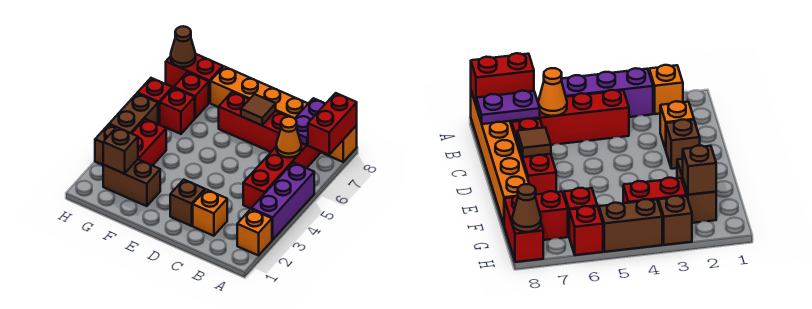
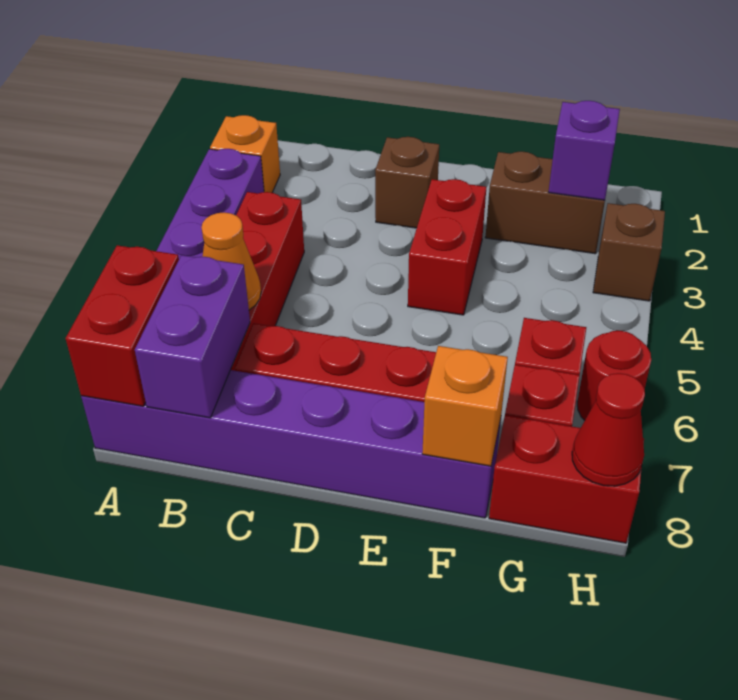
orange 1x6 brick [210,67,357,162] -> purple 1x6 brick [81,370,501,518]
purple 1x2 plate [295,98,325,145] -> purple 1x2 brick [135,255,250,418]
orange 1x1 brick [193,189,227,236] -> orange 1x1 brick moved to [422,346,508,466]
brown 1x1 tile [241,94,276,125] -> none
brown 1x1 brick [103,127,138,174] -> purple 1x1 brick [549,101,620,200]
red 1x2 brick [132,119,166,166] -> red 1x2 brick moved to [408,179,486,315]
brown 1x2 brick [109,94,158,134] -> none
red 1x1 brick [137,78,172,124] -> red 1x1 round brick [577,331,651,420]
brown 1x1 cone [171,26,196,67] -> red 1x1 cone [572,373,645,486]

